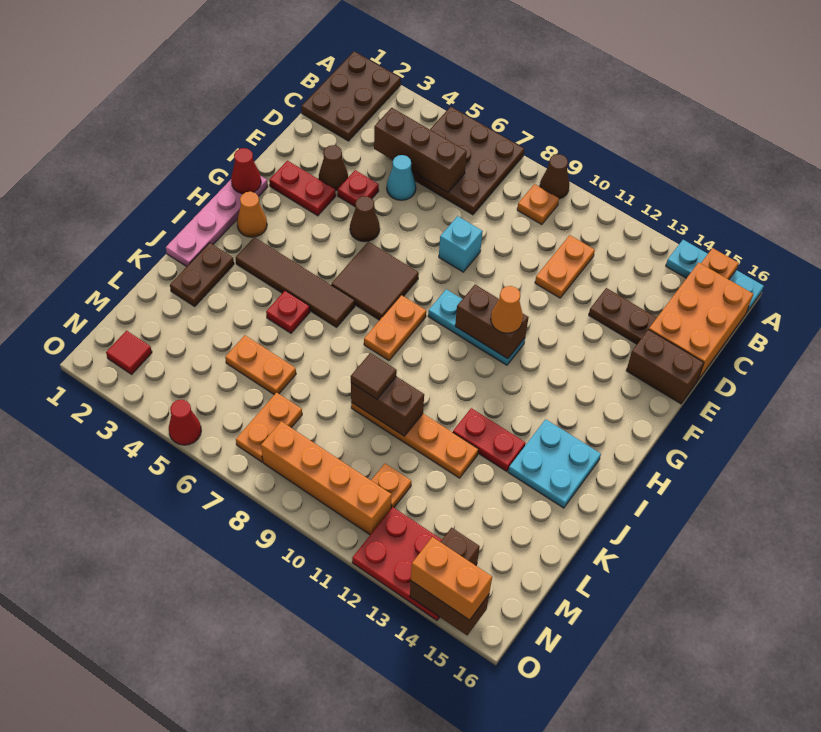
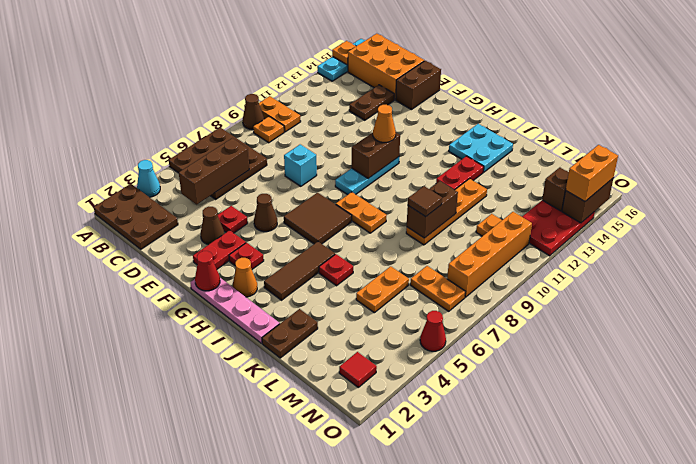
orange 1x2 plate [535,235,595,298] -> orange 1x2 plate moved to [259,96,301,132]
cyan 1x1 cone [387,155,416,200] -> cyan 1x1 cone moved to [137,160,160,197]
none -> red 1x1 plate [229,243,264,269]
brown 1x4 tile [236,237,355,327] -> brown 1x3 tile [264,242,335,300]
brown 1x2 plate [170,243,234,306] -> brown 1x2 plate turned to [262,309,318,358]

